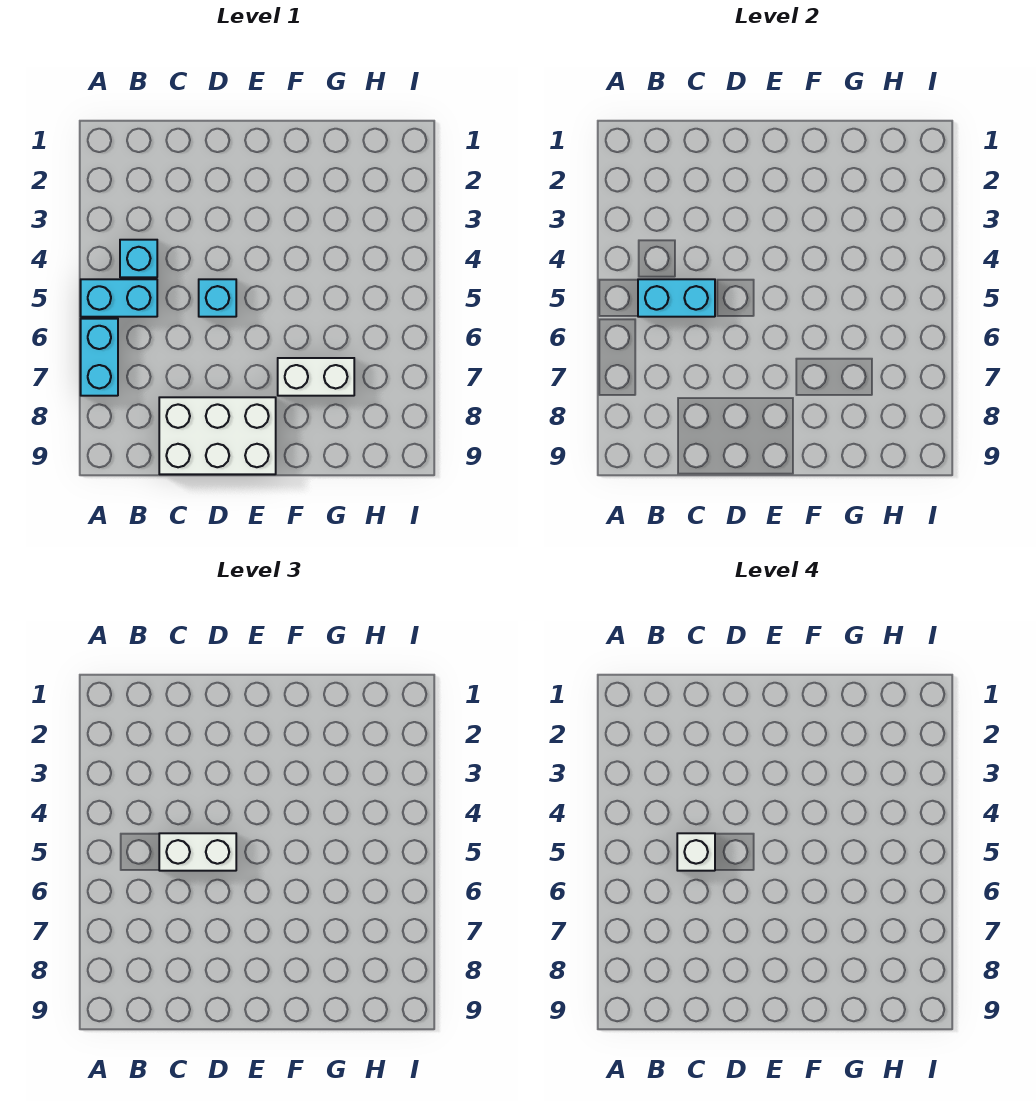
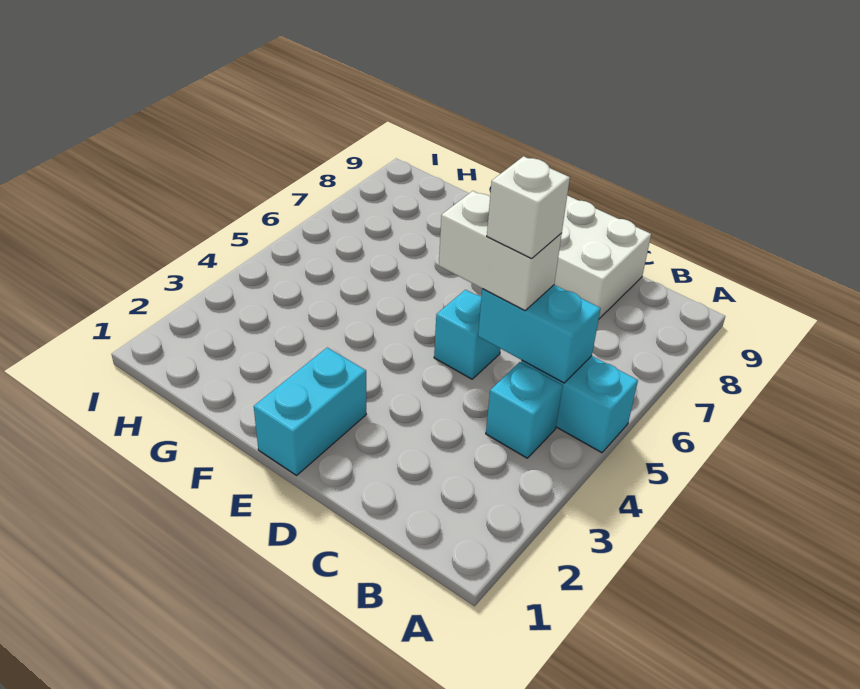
cyan 1x2 brick [81,319,118,396] -> cyan 1x2 brick moved to [254,347,366,475]
white 1x2 brick [278,358,354,396] -> none

